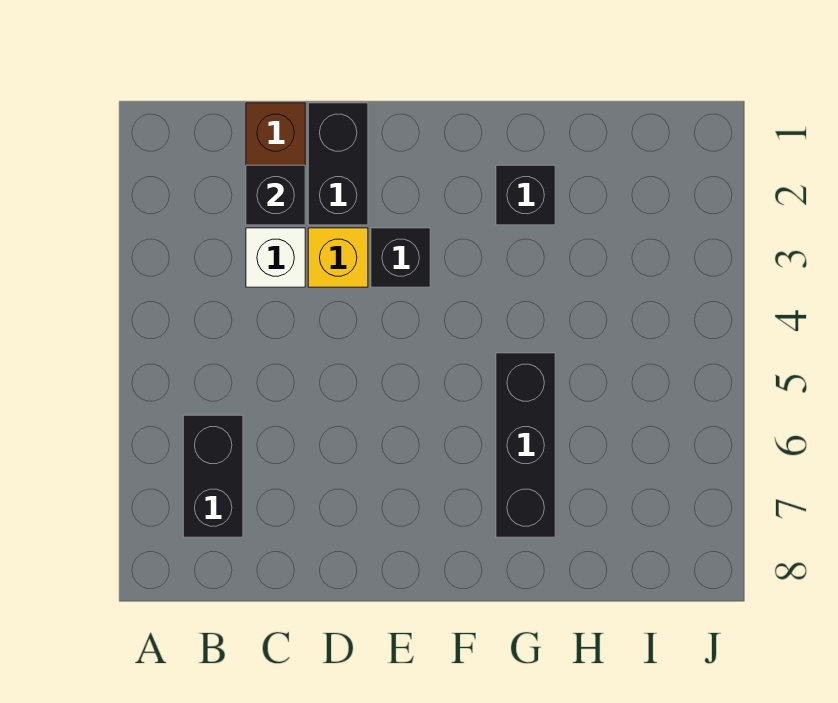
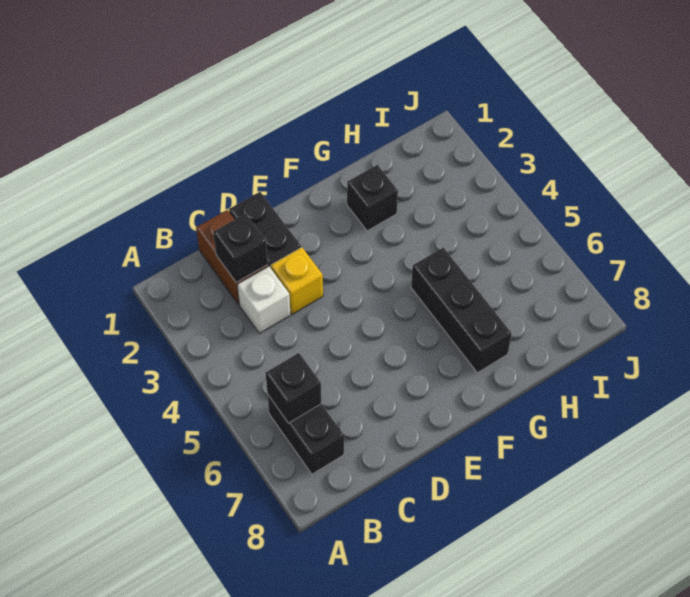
black 1x1 brick [371,228,430,287] -> black 1x1 brick moved to [266,353,321,423]

